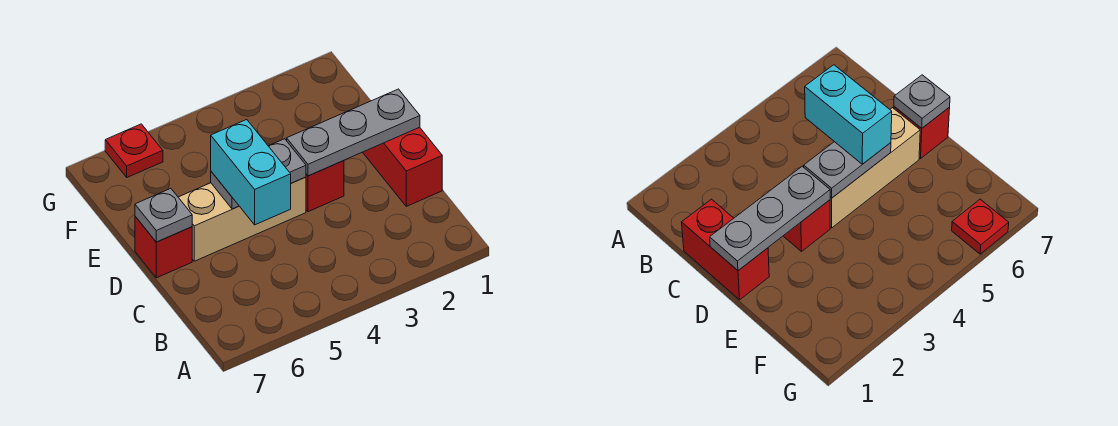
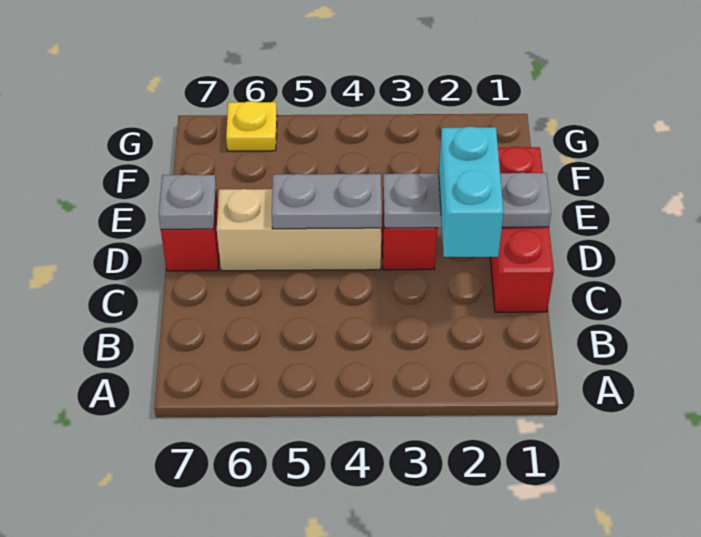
red 1x2 brick [363,127,442,206] -> red 1x3 brick [490,147,554,312]
cyan 1x2 brick [211,120,291,225] -> cyan 1x2 brick moved to [439,127,504,257]
red 1x1 plate [105,124,163,177] -> yellow 1x1 plate [226,101,277,151]

